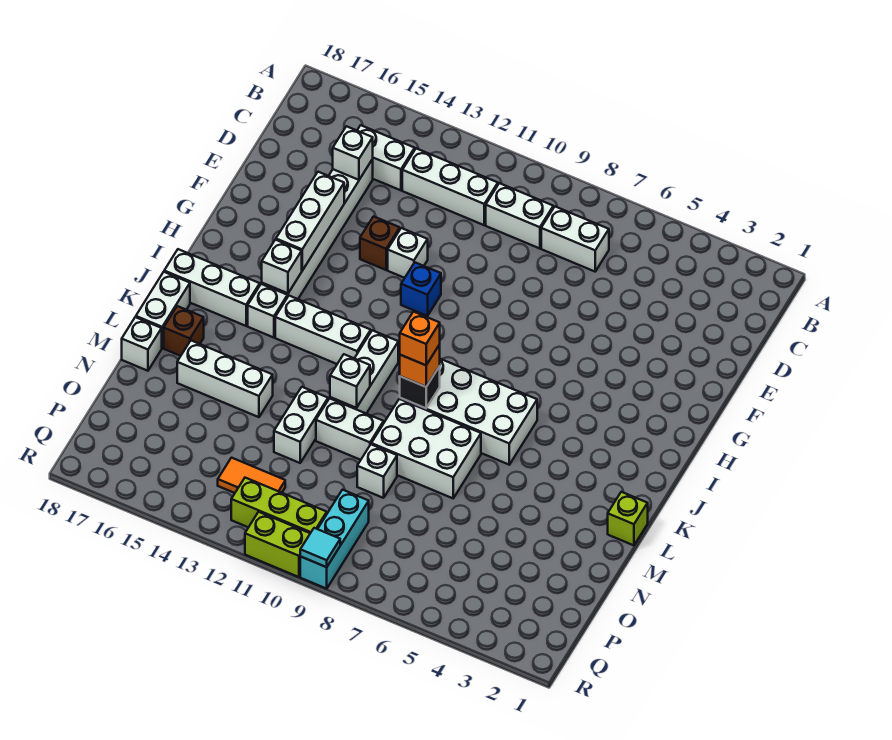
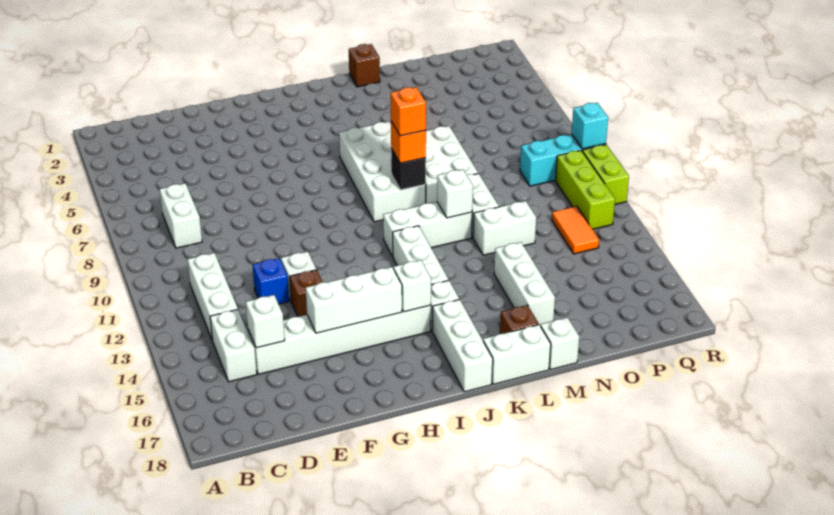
white 1x2 brick [486,183,553,249] -> none
blue 1x1 brick [401,263,441,316] -> blue 1x1 brick moved to [253,258,289,304]
lime 1x1 brick [608,492,648,545] -> brown 1x1 brick [349,44,380,87]
white 1x1 brick [357,444,397,498] -> none
cyan 1x1 tile [300,528,340,567] -> cyan 1x1 brick [572,103,608,149]

